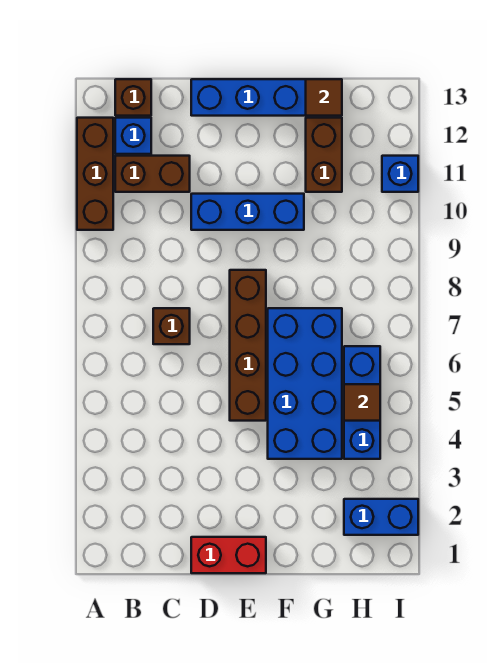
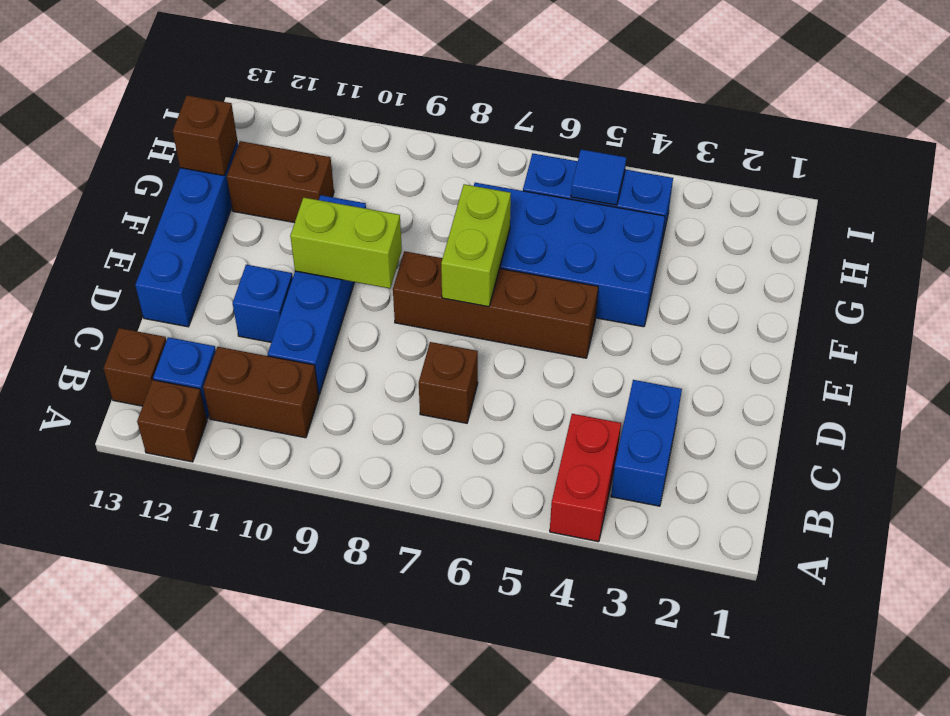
brown 1x3 brick [77,118,113,230] -> brown 1x1 brick [137,380,207,462]
brown 1x2 brick [115,156,190,192] -> brown 1x2 brick turned to [203,347,319,438]
red 1x2 brick [191,537,266,573] -> red 1x2 brick moved to [550,414,621,542]
blue 1x3 brick [191,194,304,230] -> blue 1x4 brick [268,195,366,395]
none -> lime 1x2 brick [441,184,511,307]
none -> lime 1x2 brick [290,198,402,288]
brown 1x1 tile [306,79,342,116] -> brown 1x1 brick [173,96,237,176]
blue 1x2 brick [344,499,418,535] -> blue 1x2 brick moved to [611,380,682,506]
brown 1x1 tile [344,384,380,421] -> blue 1x1 tile [571,150,626,205]
blue 1x1 brick [382,156,418,192] -> blue 1x1 brick moved to [233,265,293,342]

